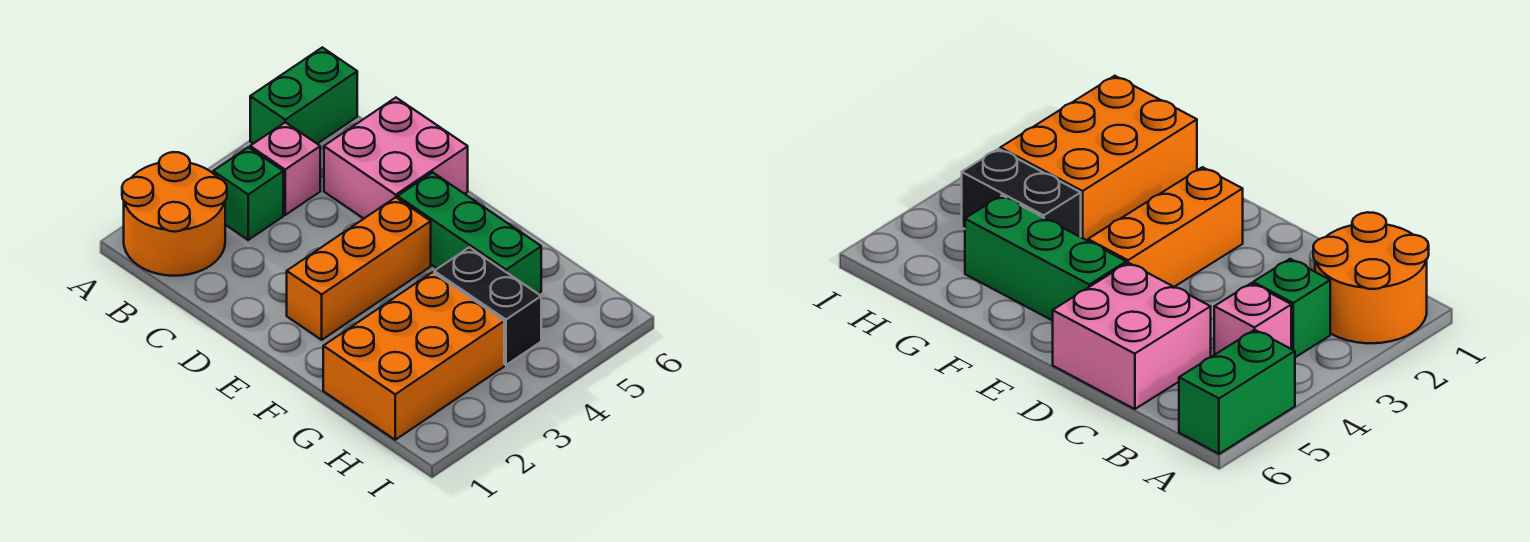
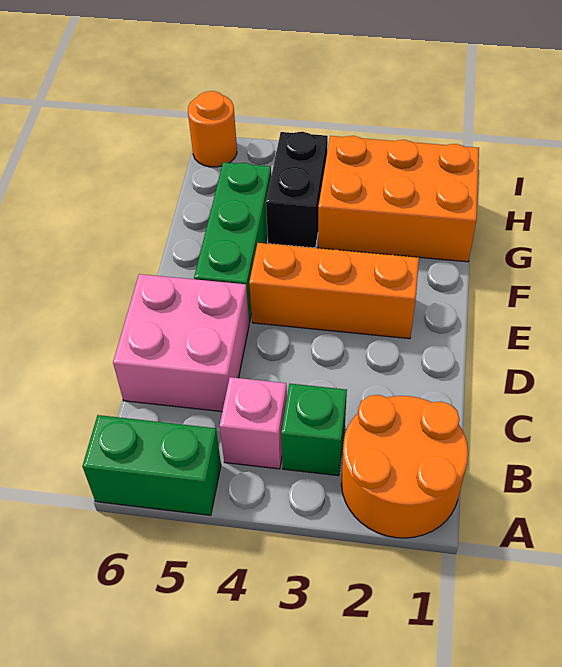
none -> orange 1x1 round brick [188,91,237,167]

